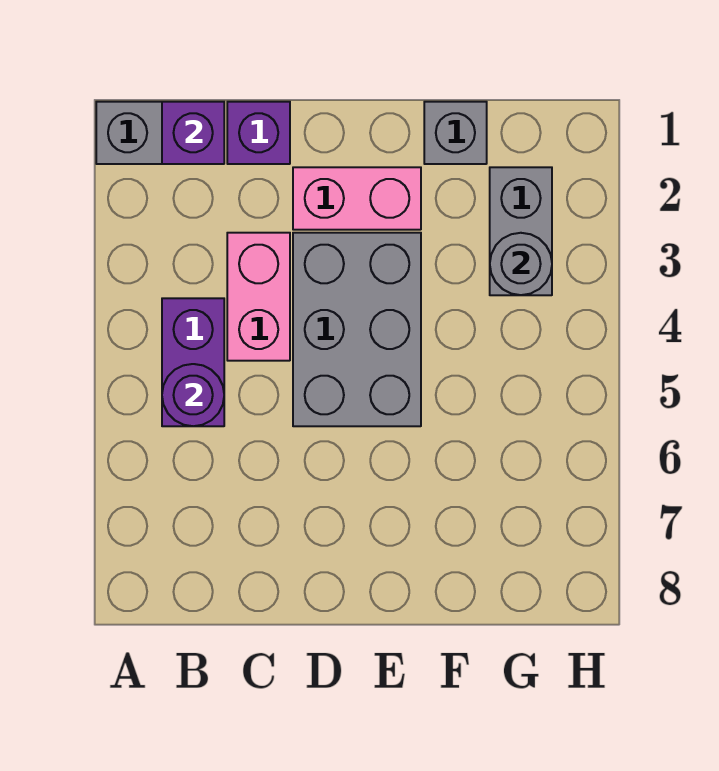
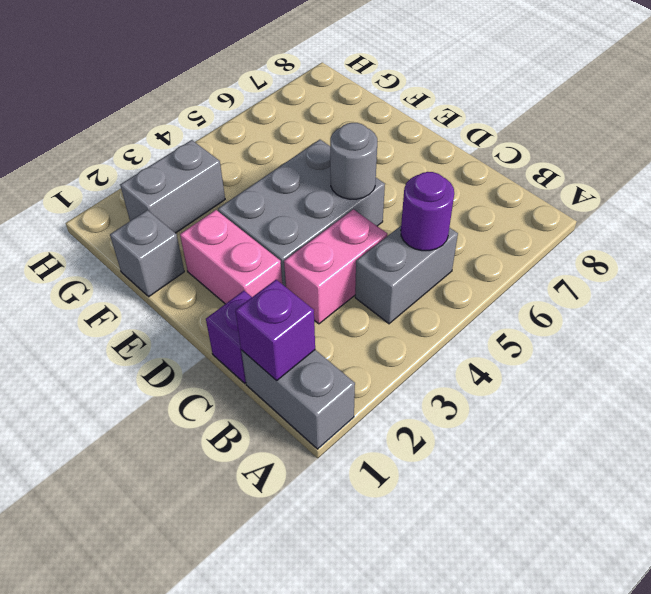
purple 1x2 brick [162,298,224,426] -> grey 1x2 brick [355,226,458,324]
grey 1x1 round brick [490,233,552,295] -> grey 1x1 round brick moved to [330,123,377,199]

